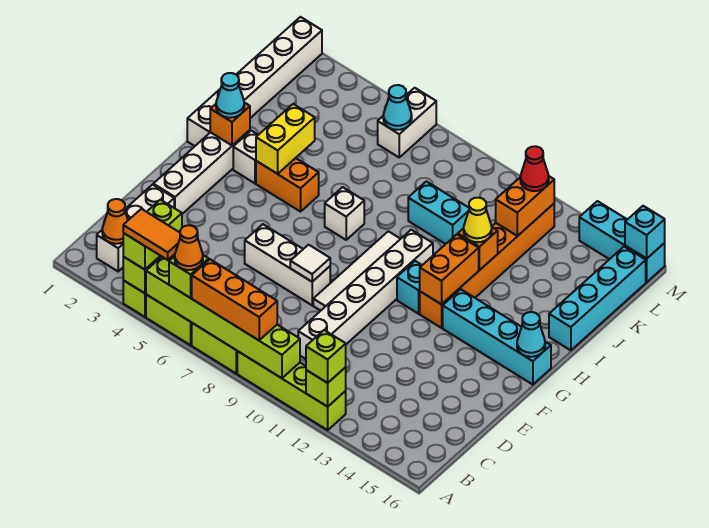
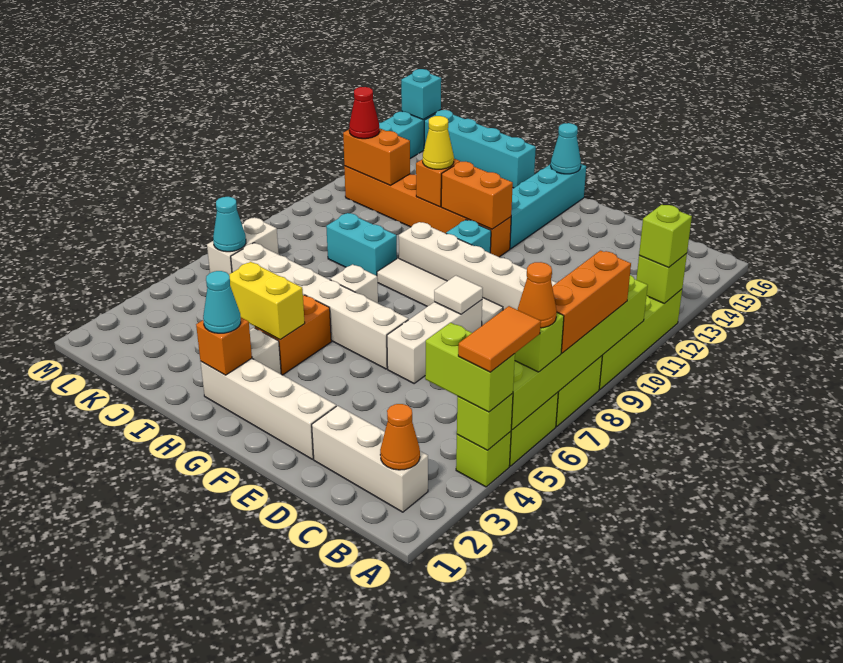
white 1x6 brick [187,17,322,146] -> white 1x6 brick moved to [231,243,408,369]
cyan 1x2 brick [408,181,469,244] -> cyan 1x2 brick turned to [326,213,397,276]
white 1x2 brick [378,88,436,157] -> white 1x2 brick turned to [207,217,279,274]

